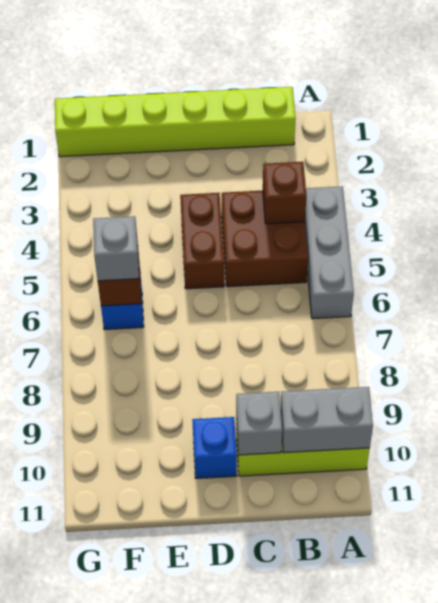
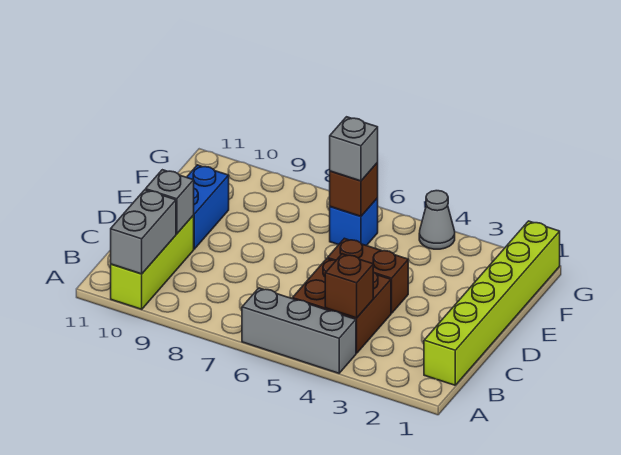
blue 1x1 brick [192,417,237,478] -> blue 1x2 brick [187,165,229,249]
none -> grey 1x1 cone [419,191,455,249]

